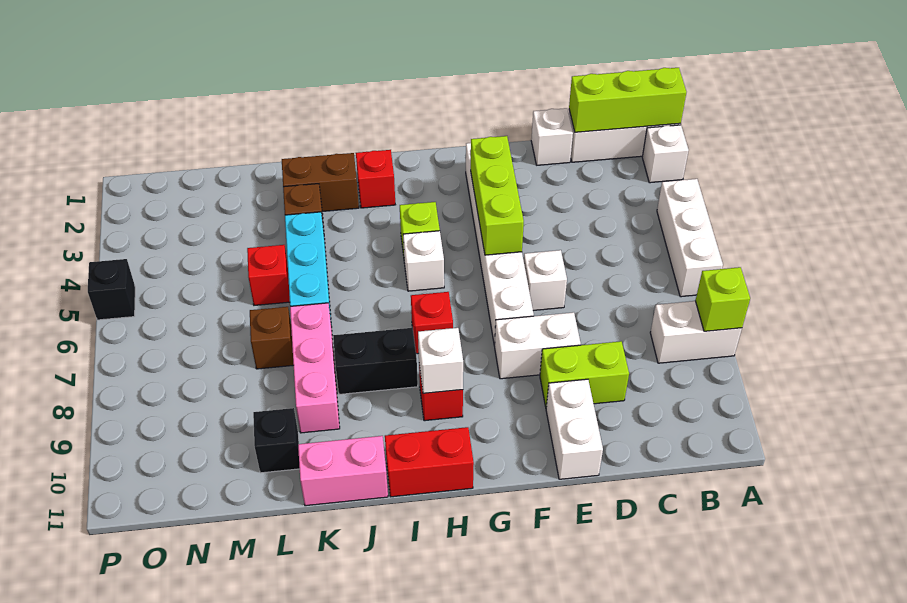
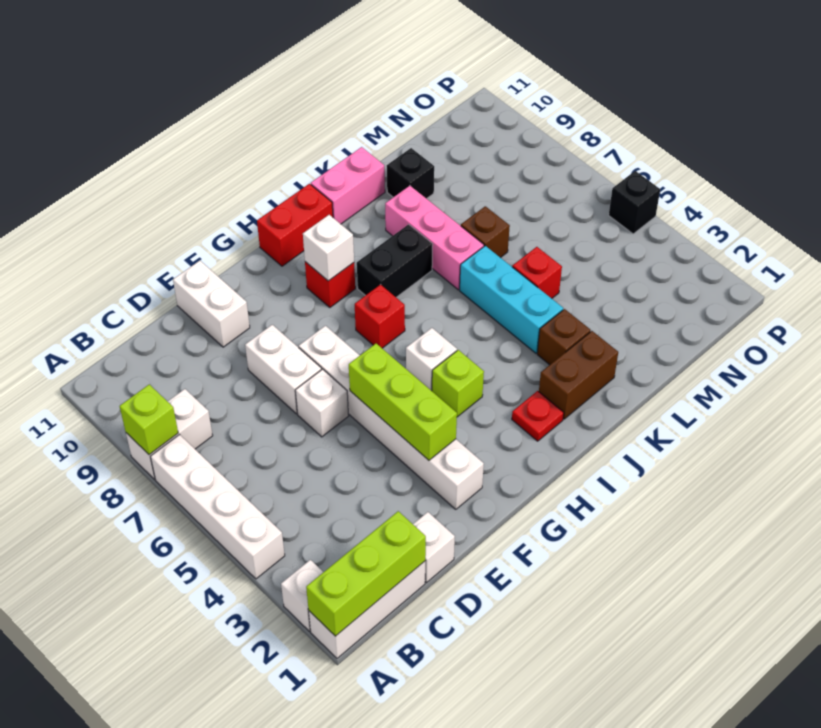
white 1x3 brick [657,179,723,297] -> white 1x4 brick [150,435,285,579]
lime 1x2 brick [540,341,629,407] -> none
white 1x2 brick [495,312,581,379] -> white 1x2 brick turned to [245,325,322,414]
red 1x1 brick [356,150,395,208] -> red 1x1 plate [512,391,564,441]

